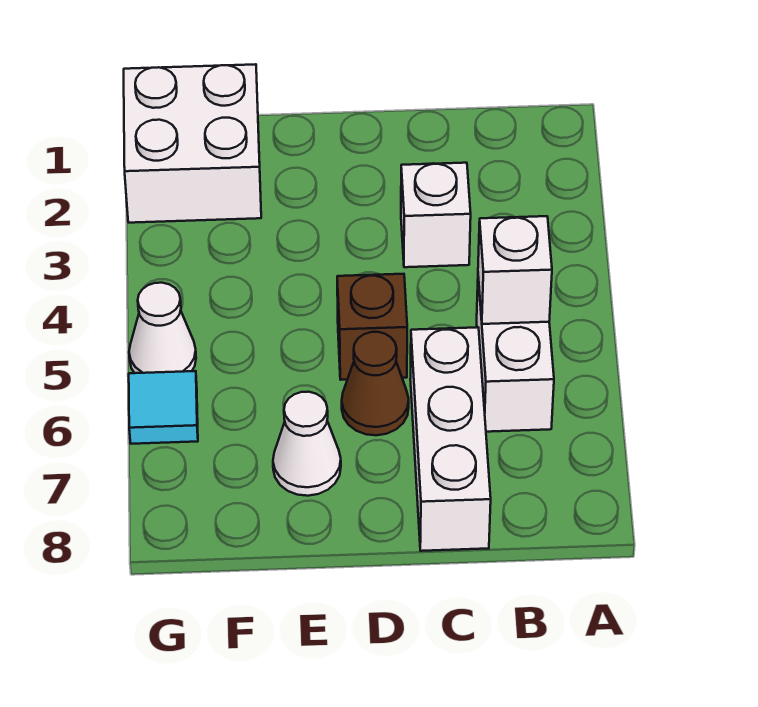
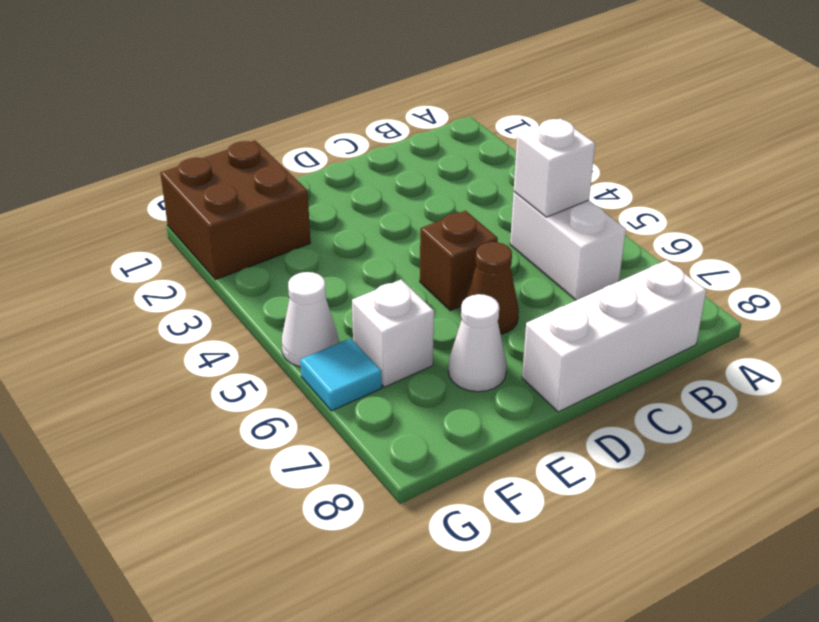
white 1x1 brick [401,163,471,267] -> white 1x1 brick moved to [352,280,434,387]
white 1x3 brick [410,327,491,551] -> white 1x3 brick turned to [522,260,706,412]
white 2x2 brick [124,64,261,223] -> brown 2x2 brick [160,141,310,279]

